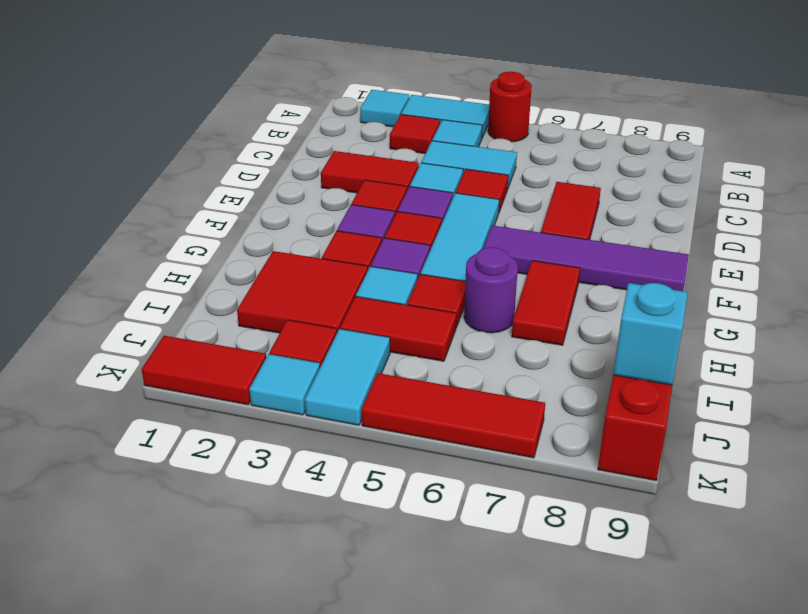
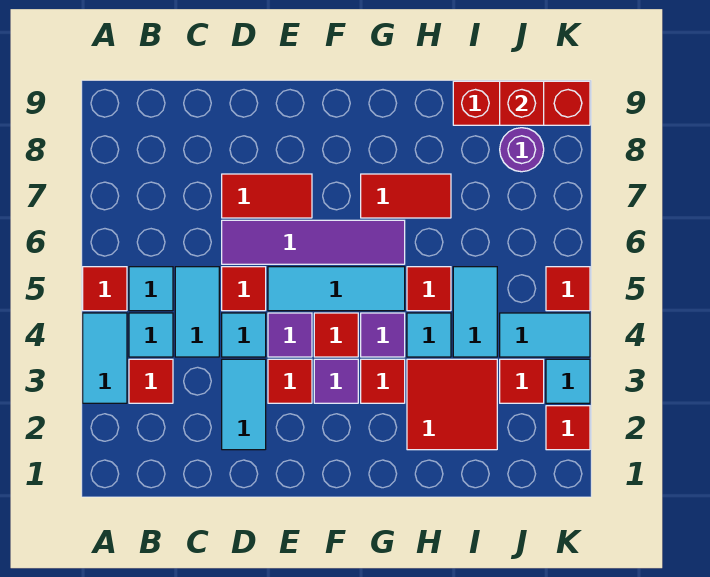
cyan 1x1 tile [360,90,409,127] -> cyan 1x1 tile moved to [129,267,173,311]
red 1x1 round brick [488,72,532,142] -> red 1x1 tile [83,267,127,311]
red 1x2 tile [321,151,419,193] -> cyan 1x2 tile [222,359,266,450]
purple 1x4 tile [484,226,689,291] -> purple 1x4 tile turned to [222,220,405,264]
purple 1x1 round brick [464,247,518,333] -> purple 1x1 round brick moved to [500,128,544,172]
red 1x2 tile [340,297,456,361] -> cyan 1x2 tile [453,267,497,357]
cyan 1x1 brick [613,283,687,385] -> red 1x1 brick [500,81,544,125]
red 1x2 tile [142,336,266,405] -> red 1x1 tile [546,406,590,450]
red 1x3 tile [362,373,545,458] -> red 1x1 tile [546,267,590,311]

